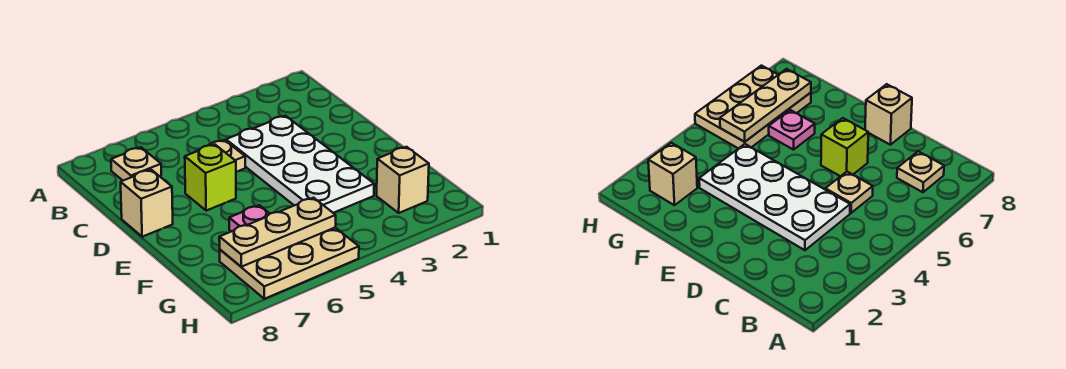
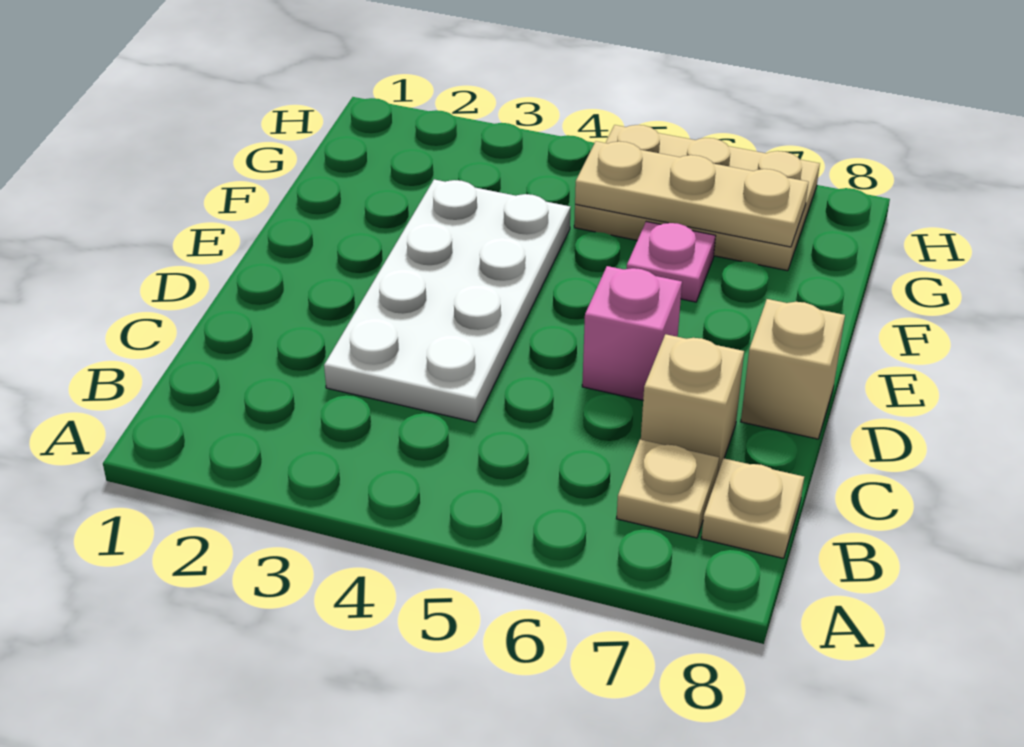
tan 1x1 plate [195,140,245,172] -> tan 1x1 plate moved to [701,458,804,558]
lime 1x1 brick [185,144,236,211] -> pink 1x1 brick [582,266,682,400]
tan 1x1 brick [377,147,429,213] -> tan 1x1 brick moved to [641,334,744,475]

